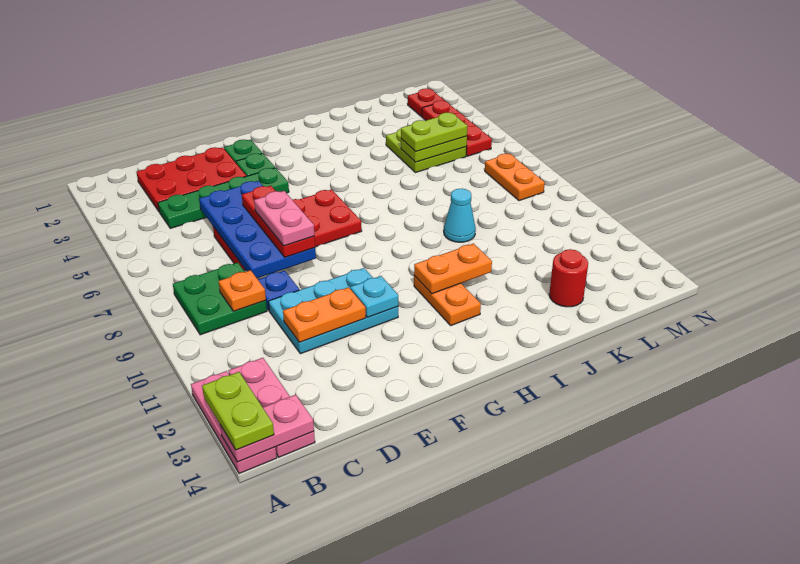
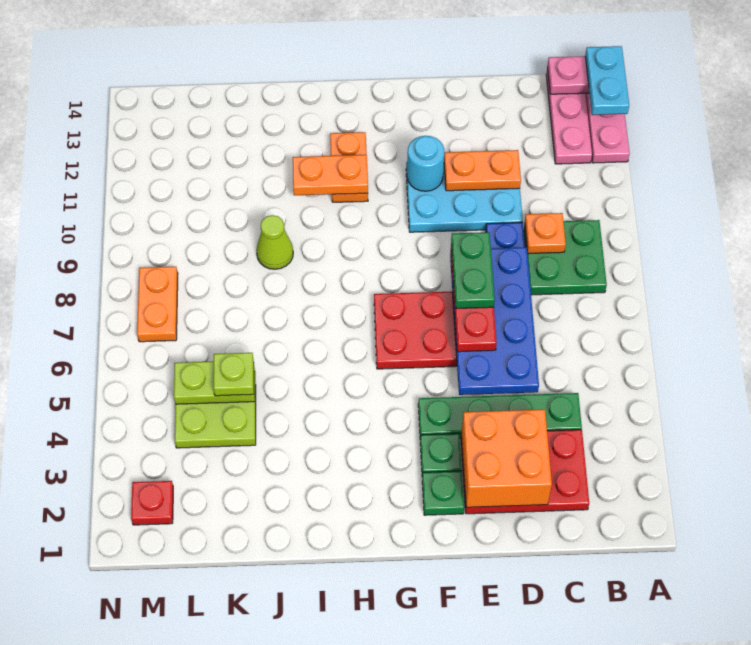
lime 1x2 plate [202,372,274,450] -> cyan 1x2 plate [585,46,629,115]
none -> orange 2x2 brick [461,409,552,507]
pink 1x2 plate [254,191,315,246] -> green 1x2 plate [451,232,495,309]
cyan 1x1 plate [350,276,398,317] -> cyan 1x1 round brick [407,136,444,191]
cyan 1x1 cone [444,189,476,242] -> lime 1x1 cone [256,215,293,269]
lime 1x2 plate [401,113,467,152] -> lime 1x1 plate [213,353,254,396]
red 1x1 round brick [549,249,588,307] -> none
red 1x3 plate [422,101,492,156] -> none

